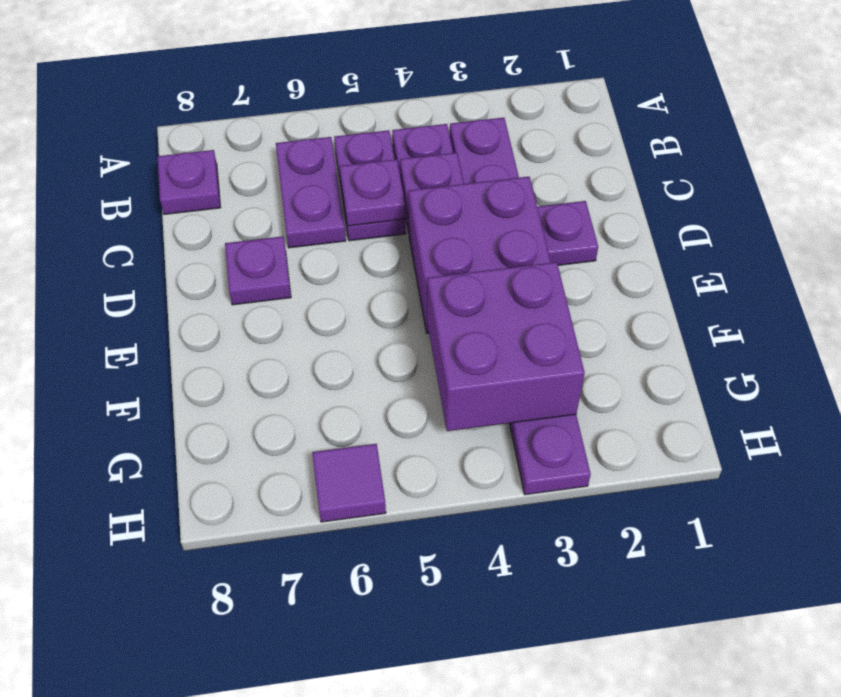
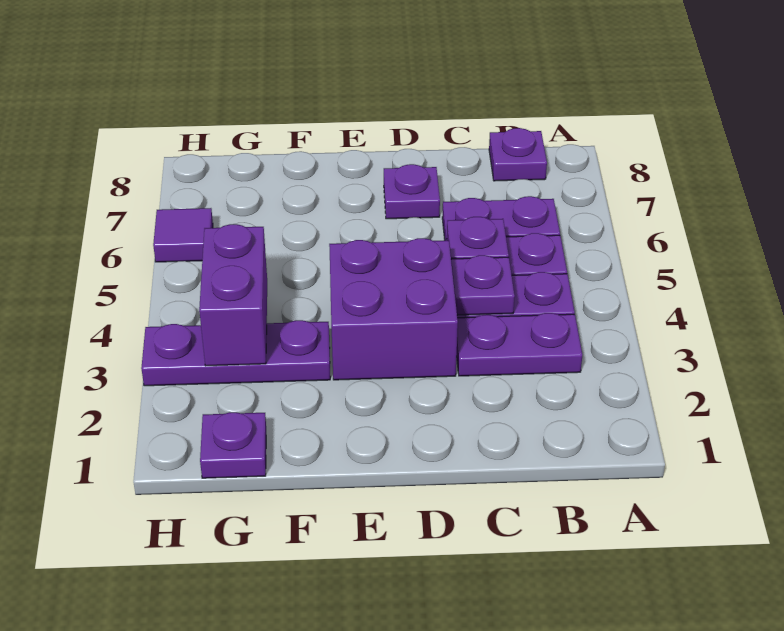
purple 1x1 plate [537,201,598,265] -> purple 1x1 plate moved to [200,412,266,478]
purple 2x2 brick [427,262,585,431] -> purple 1x2 brick [199,224,267,366]

